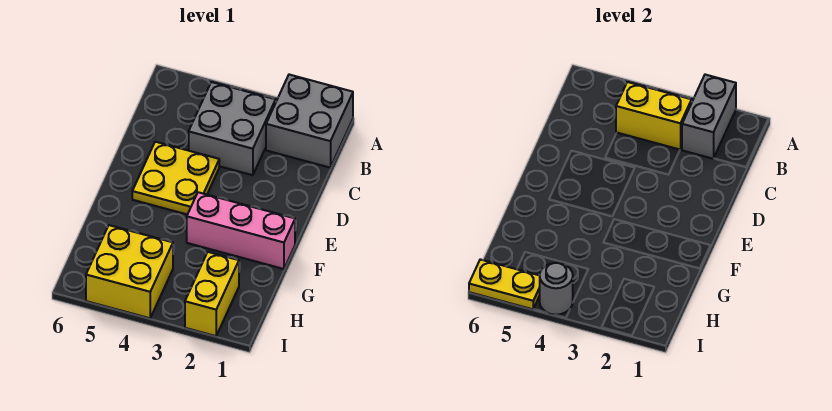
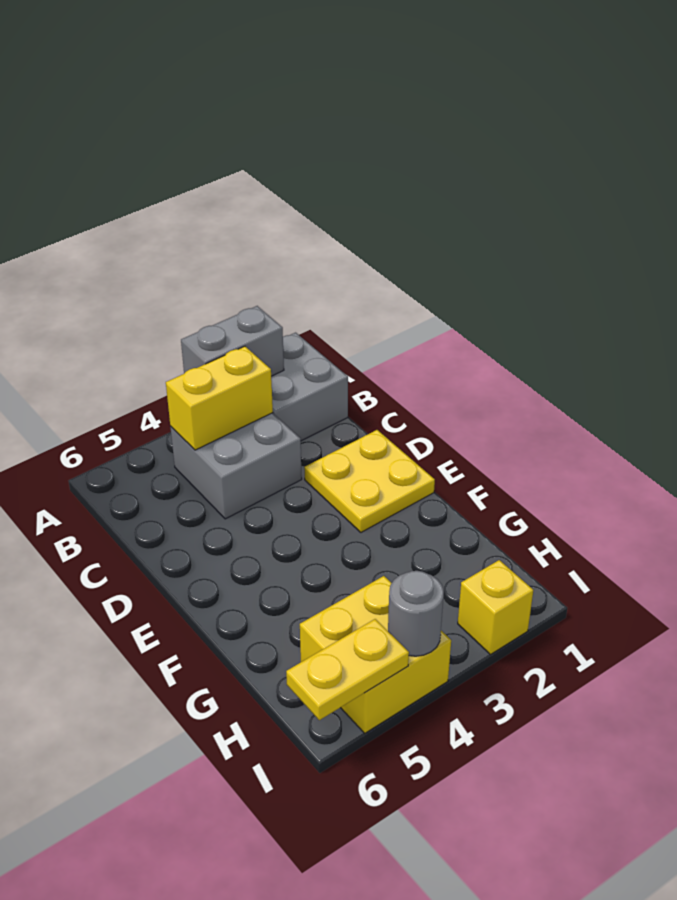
grey 1x2 brick [682,75,736,159] -> grey 1x2 brick turned to [181,306,284,376]
yellow 2x2 plate [132,142,219,215] -> yellow 2x2 plate moved to [304,430,435,532]
pink 1x3 brick [187,192,295,269] -> none
yellow 1x2 brick [185,252,239,336] -> yellow 1x1 brick [458,560,533,655]

